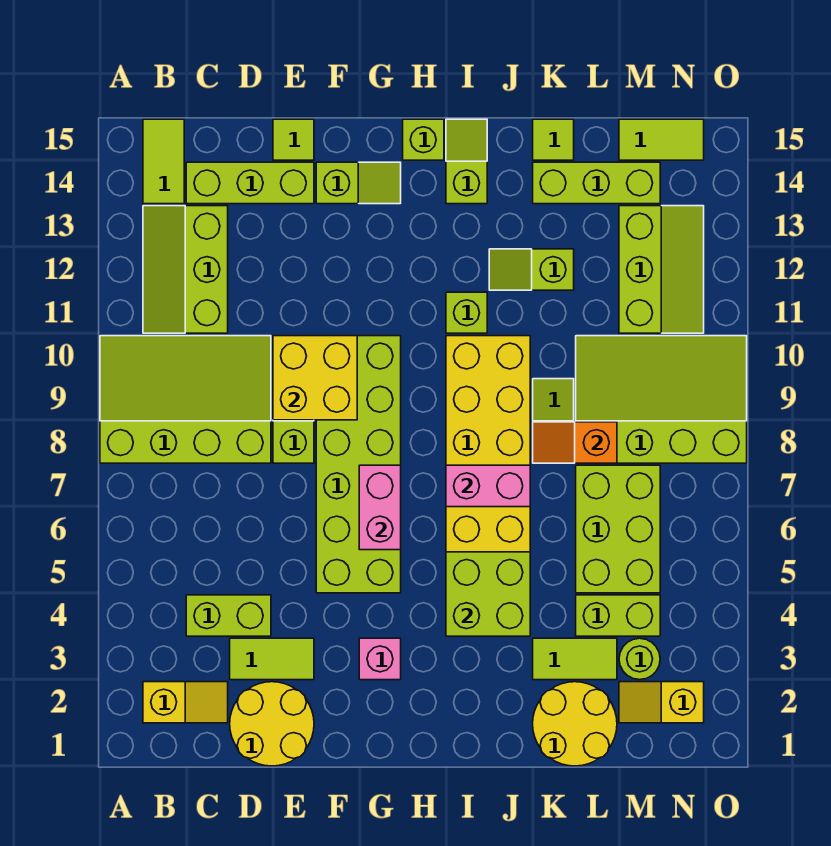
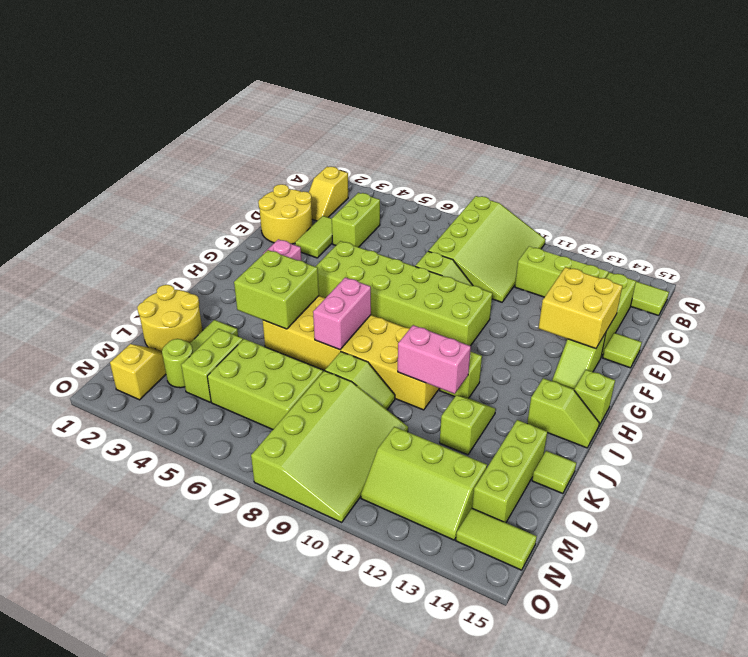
yellow 2x2 brick [273,336,357,420] -> yellow 2x2 brick moved to [539,267,622,348]
pink 1x2 brick [359,465,401,550] -> pink 1x2 brick moved to [398,325,471,394]
orange 1x2 slope [533,422,617,463] -> none
lime 1x2 tile [619,119,704,160] -> lime 1x2 tile turned to [456,508,537,570]

